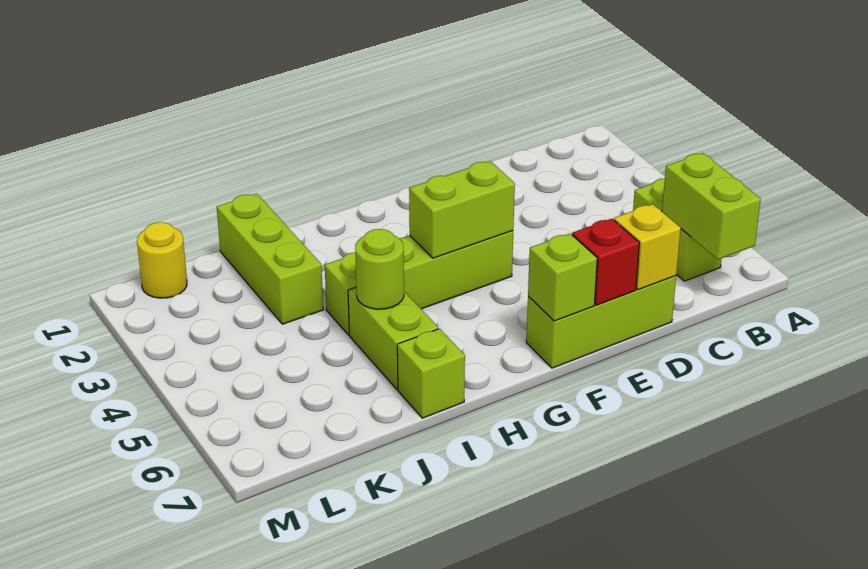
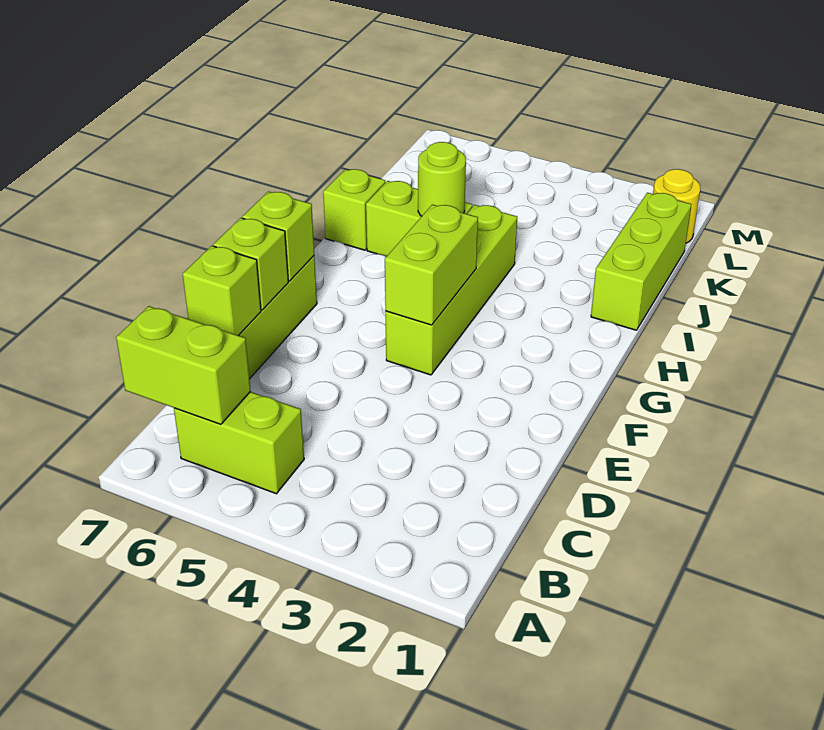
yellow 1x1 brick [614,204,681,290] -> lime 1x1 brick [183,246,261,336]
red 1x1 brick [572,219,639,305] -> lime 1x1 brick [213,218,288,310]
lime 1x3 brick [217,194,323,324] -> lime 1x3 brick turned to [591,193,691,330]

